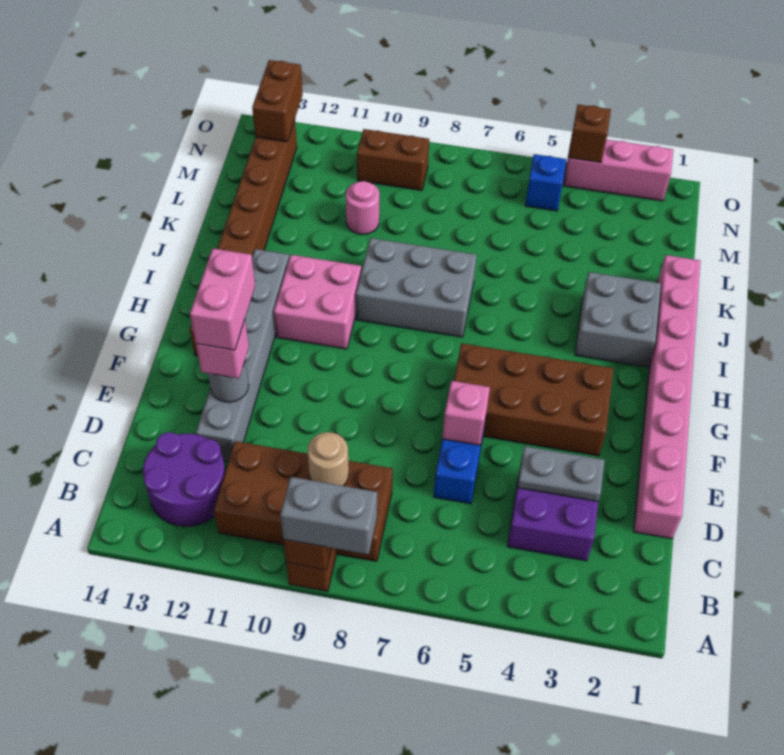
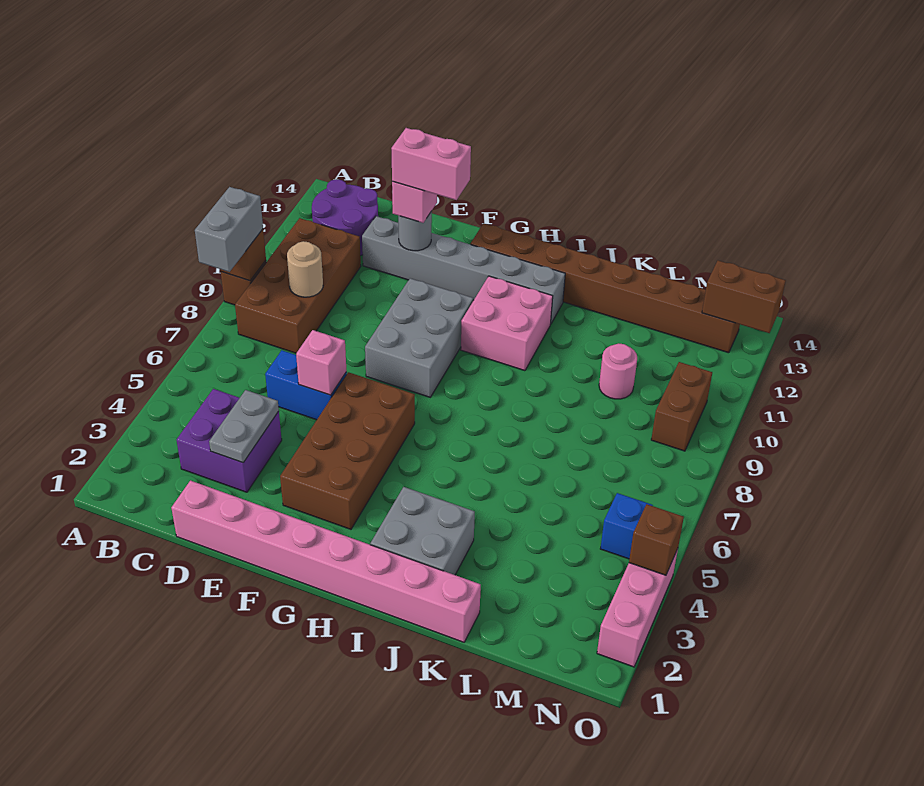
grey 2x3 brick [356,238,477,337] -> grey 2x3 brick moved to [365,278,473,397]

